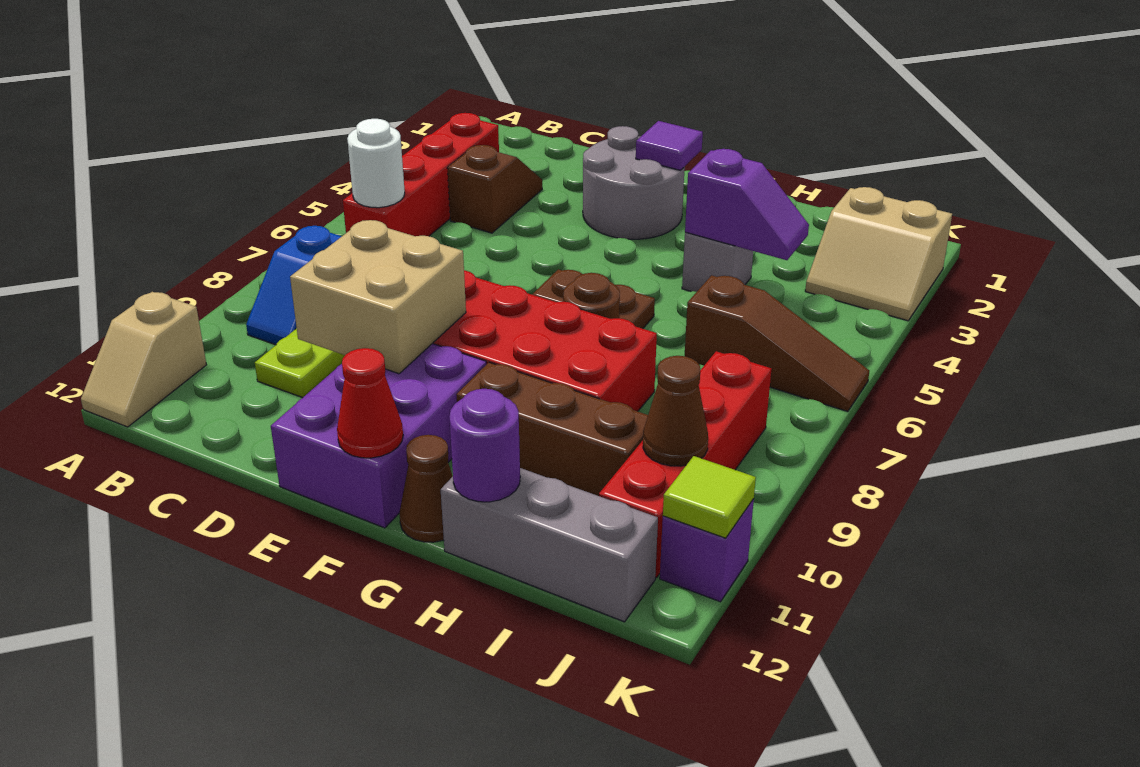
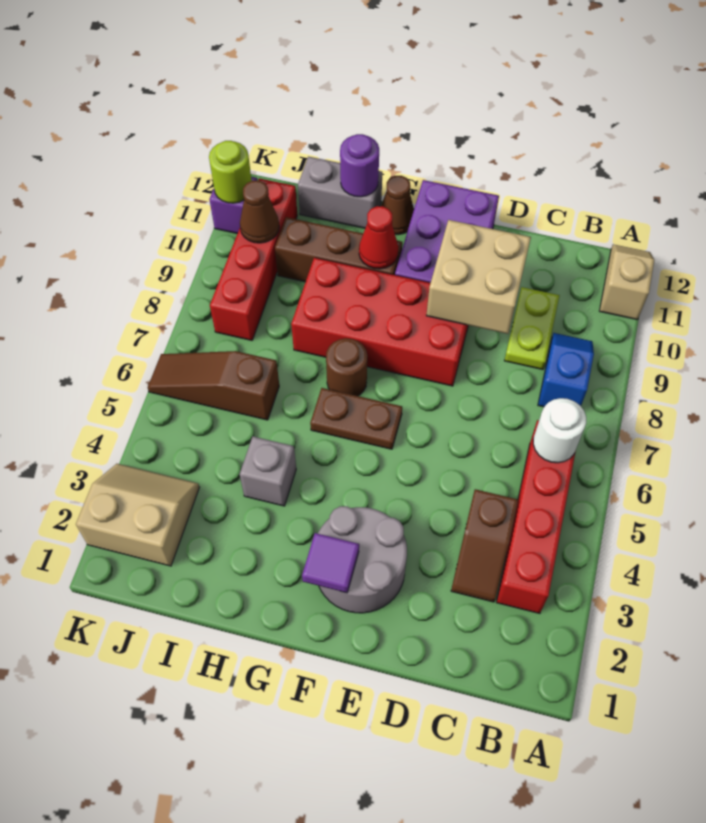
red 1x1 cone [337,348,403,458] -> red 1x1 cone moved to [359,206,399,269]
purple 1x2 slope [685,149,809,260] -> none
grey 1x3 brick [441,468,658,622] -> grey 1x2 brick [298,157,382,228]
lime 1x1 tile [663,456,756,538] -> lime 1x1 round brick [209,141,252,203]

